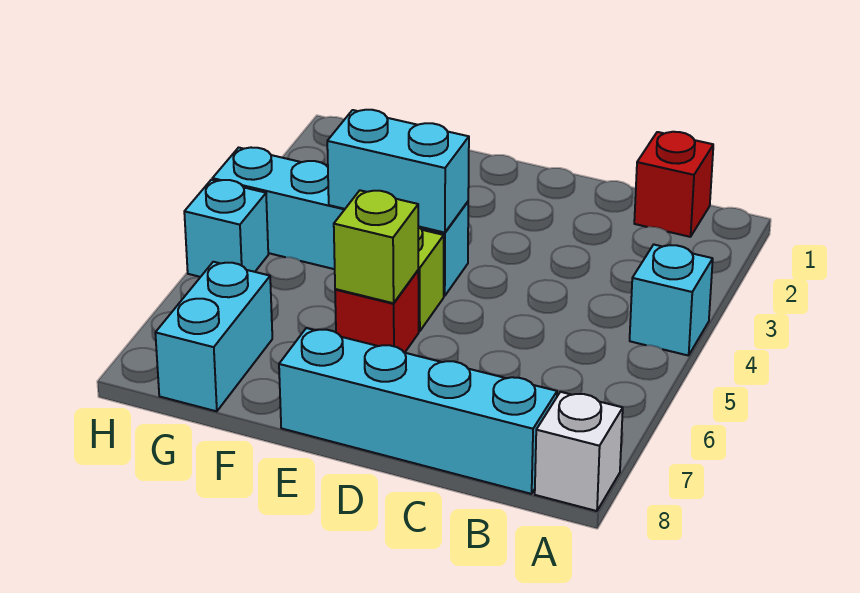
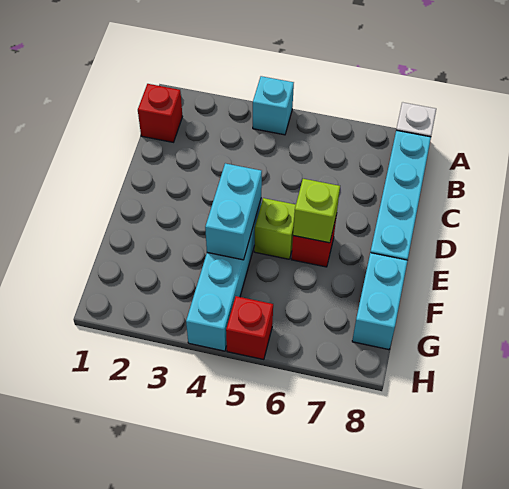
cyan 1x2 brick [155,262,272,411] -> cyan 1x2 brick turned to [352,253,408,350]
cyan 1x1 brick [184,180,268,277] -> red 1x1 brick [226,296,273,360]

